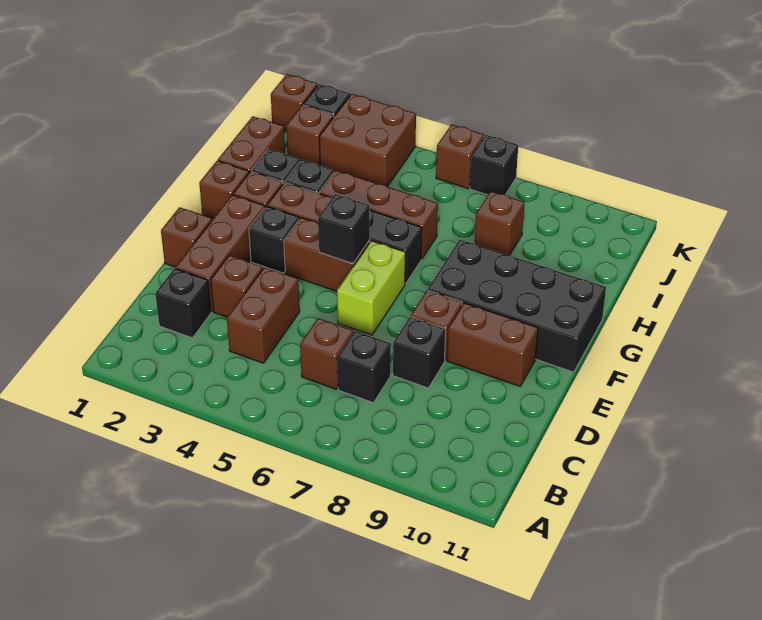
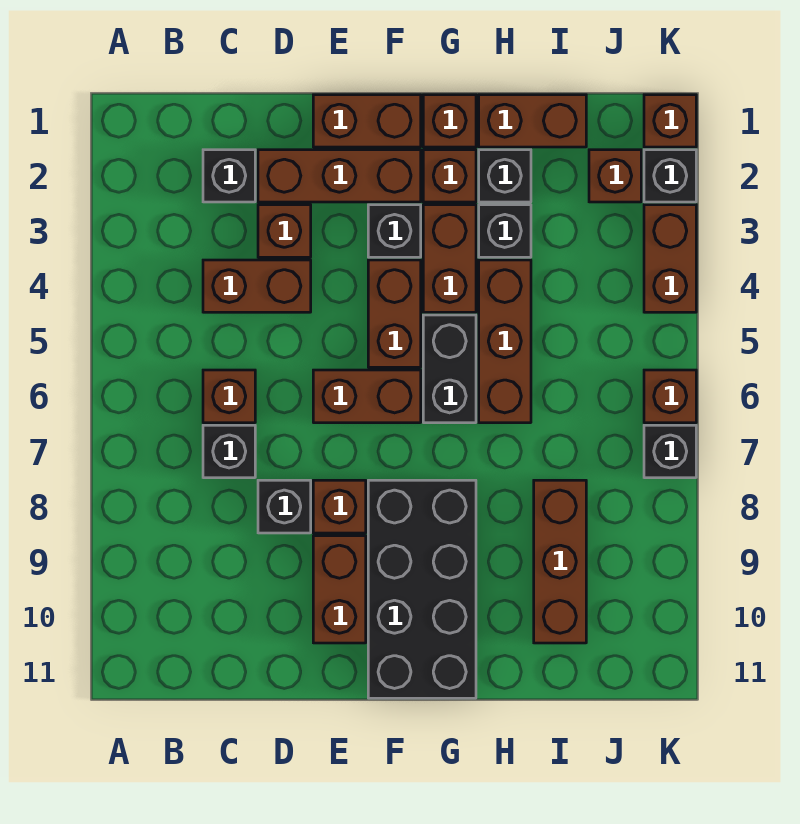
brown 1x1 brick [161,207,212,267] -> brown 1x2 brick [313,95,421,147]
lime 1x2 brick [337,241,405,335] -> brown 1x2 brick [313,370,421,423]
black 1x1 brick [318,194,370,264] -> none
brown 1x1 brick [475,191,525,255] -> brown 1x3 brick [534,480,586,643]
brown 2x2 brick [319,94,416,187] -> brown 1x2 brick [644,205,696,312]

